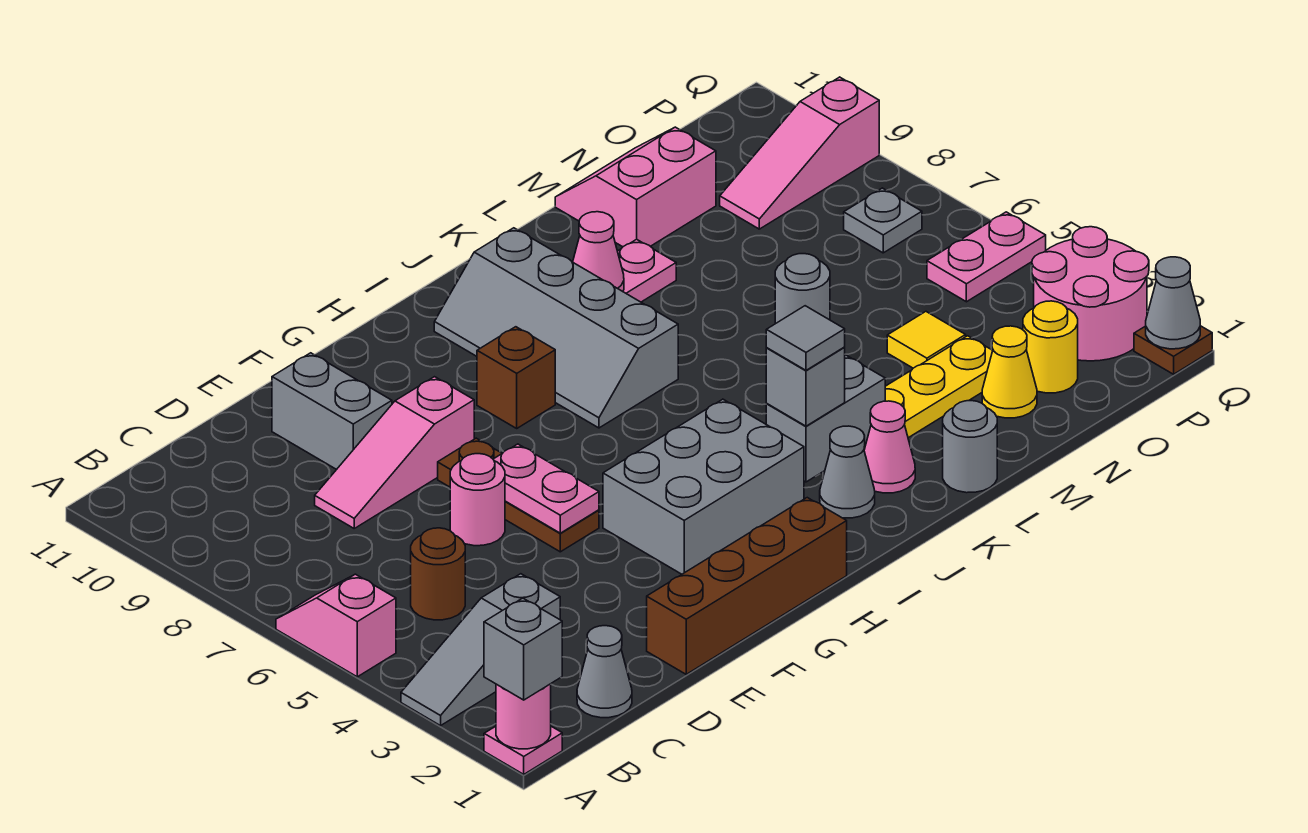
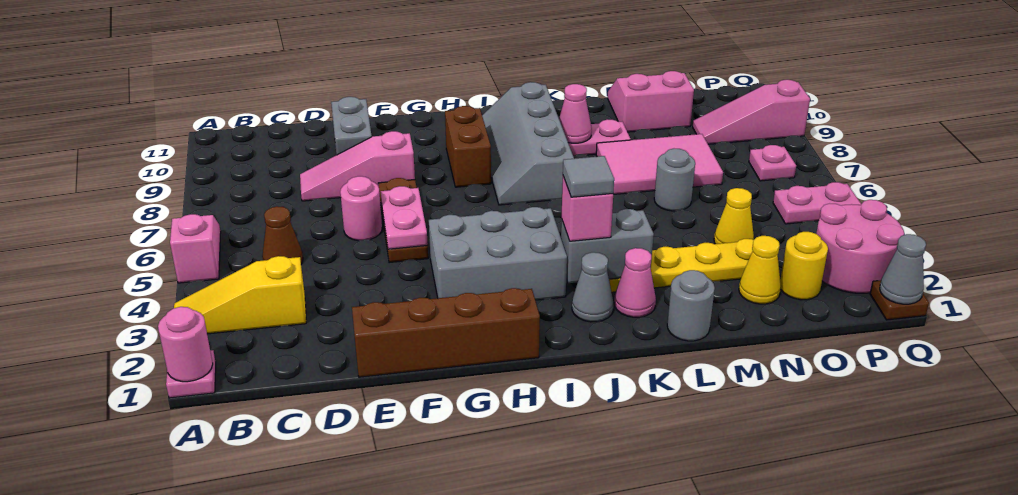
grey 1x1 brick [484,598,562,700] -> none
grey 1x3 slope [401,574,560,726] -> yellow 1x3 slope [174,256,306,334]
grey 1x1 cone [577,626,632,718] -> none
brown 1x1 round brick [411,528,465,620] -> brown 1x1 cone [262,206,303,264]
brown 1x1 brick [477,327,555,428] -> brown 1x2 brick [445,106,491,187]
grey 1x1 brick [766,348,845,426] -> pink 1x1 brick [561,176,613,241]
none -> pink 2x3 tile [596,134,723,194]
yellow 1x1 tile [887,312,966,368] -> yellow 1x1 cone [714,188,754,244]
grey 1x1 plate [844,188,922,253] -> pink 1x1 plate [749,145,796,181]

